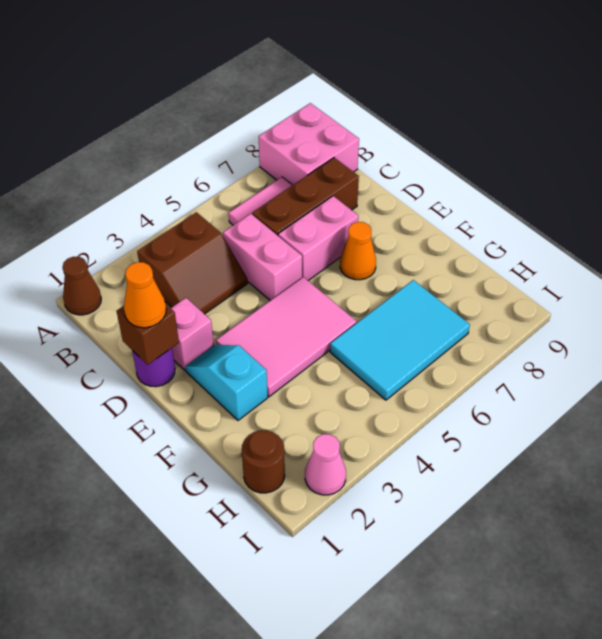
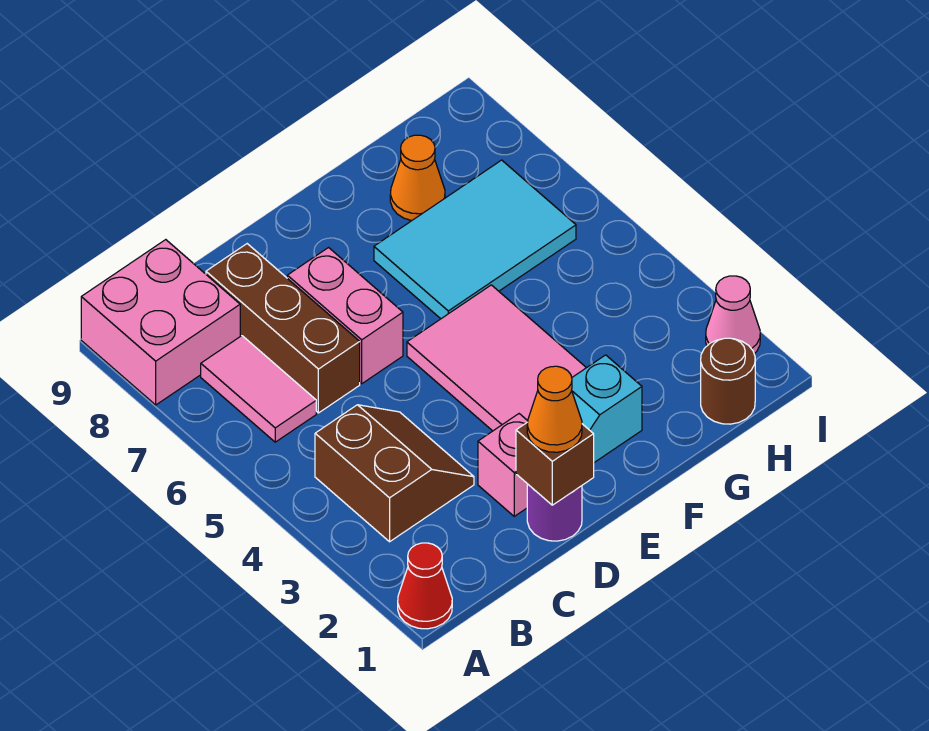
brown 1x1 cone [62,257,101,315] -> red 1x1 cone [398,543,452,629]
pink 1x2 brick [223,214,302,300] -> none
orange 1x1 cone [340,222,376,280] -> orange 1x1 cone moved to [390,135,445,221]
cyan 2x3 tile [330,280,470,400] -> cyan 2x3 tile turned to [374,160,576,319]

